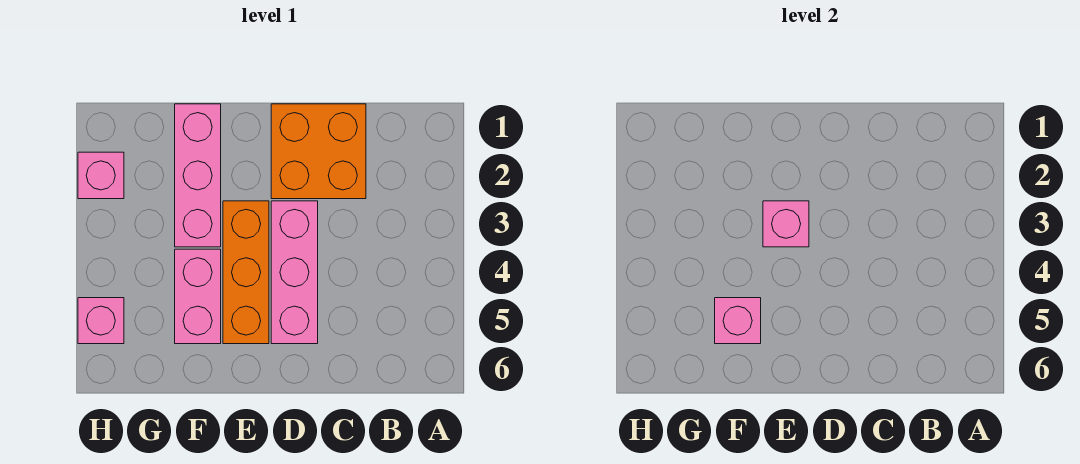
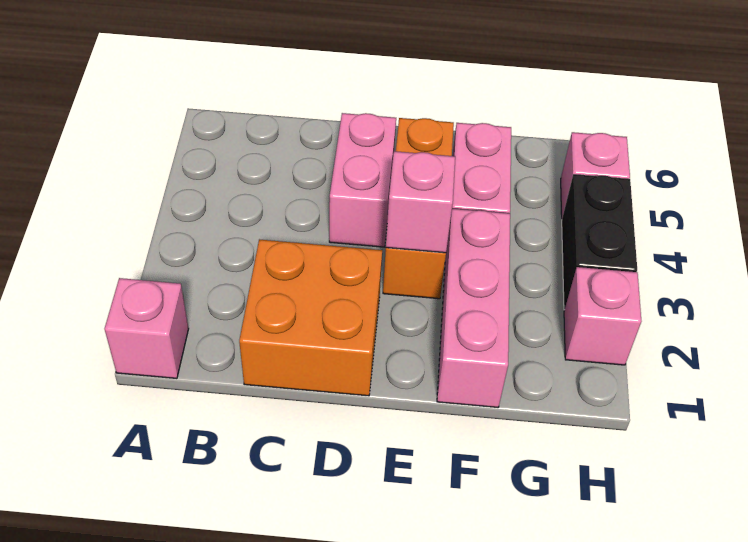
pink 1x3 brick [271,201,318,344] -> pink 1x2 brick [329,113,396,247]
pink 1x1 brick [715,298,761,344] -> pink 1x1 brick moved to [105,278,189,378]
none -> black 1x2 brick [562,174,637,310]

